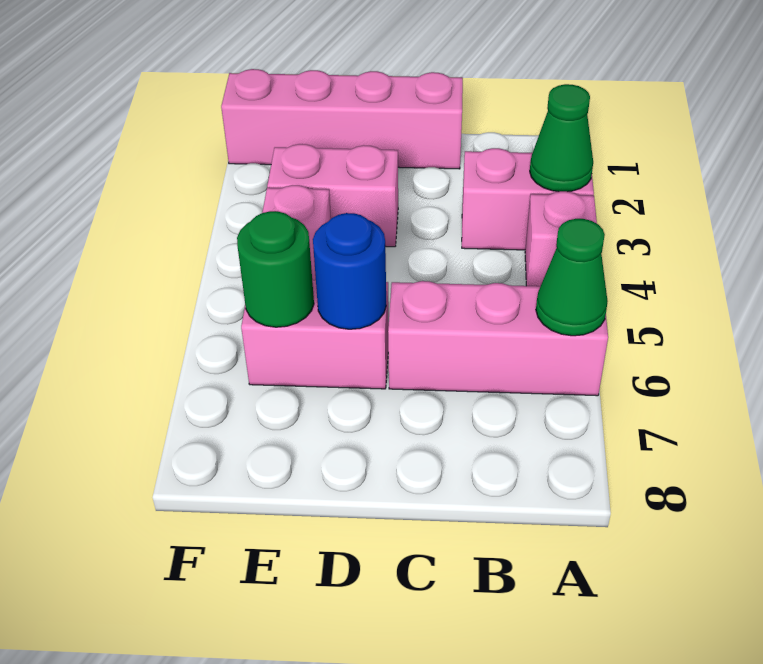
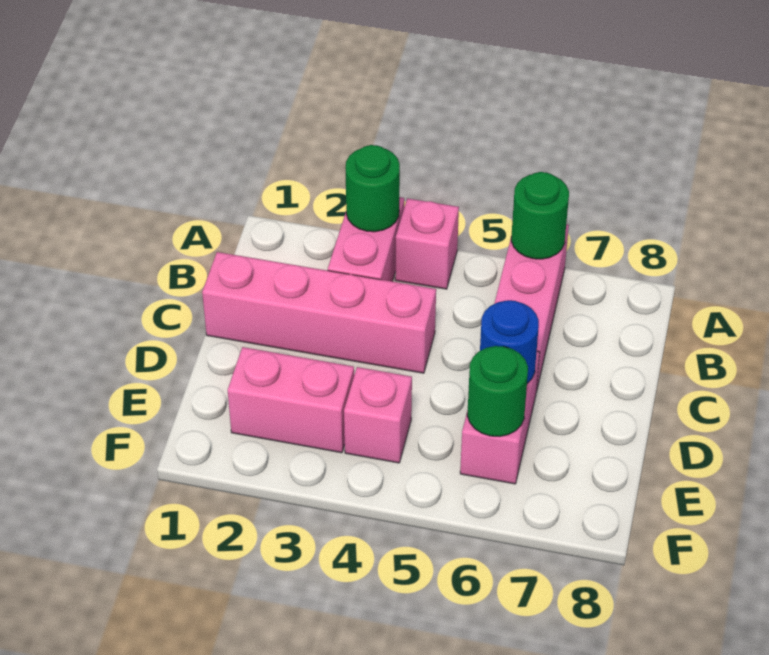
green 1x1 cone [530,84,593,192] -> green 1x1 round brick [345,145,400,232]
green 1x1 cone [536,219,608,336] -> green 1x1 round brick [511,172,569,259]
pink 1x4 brick [221,69,463,169] -> pink 1x4 brick turned to [202,252,436,373]
pink 1x2 brick [267,144,398,247] -> pink 1x2 brick turned to [228,347,354,453]

